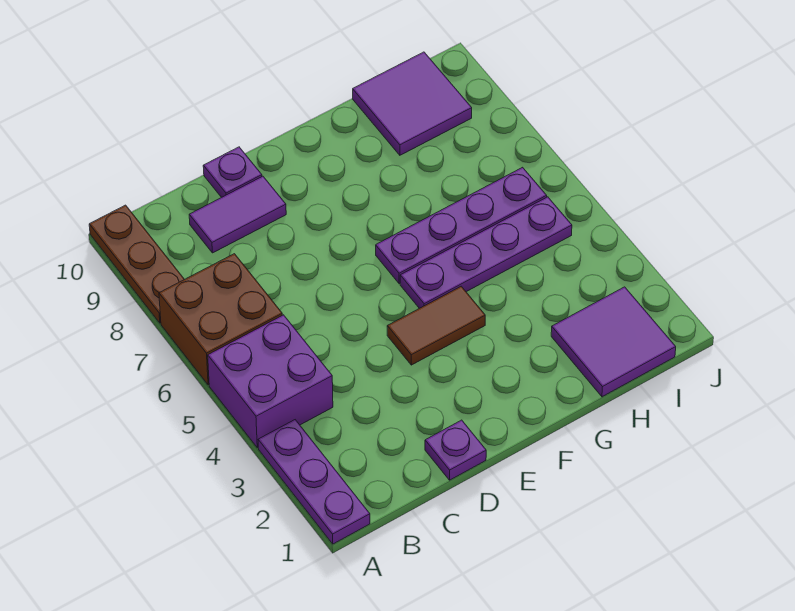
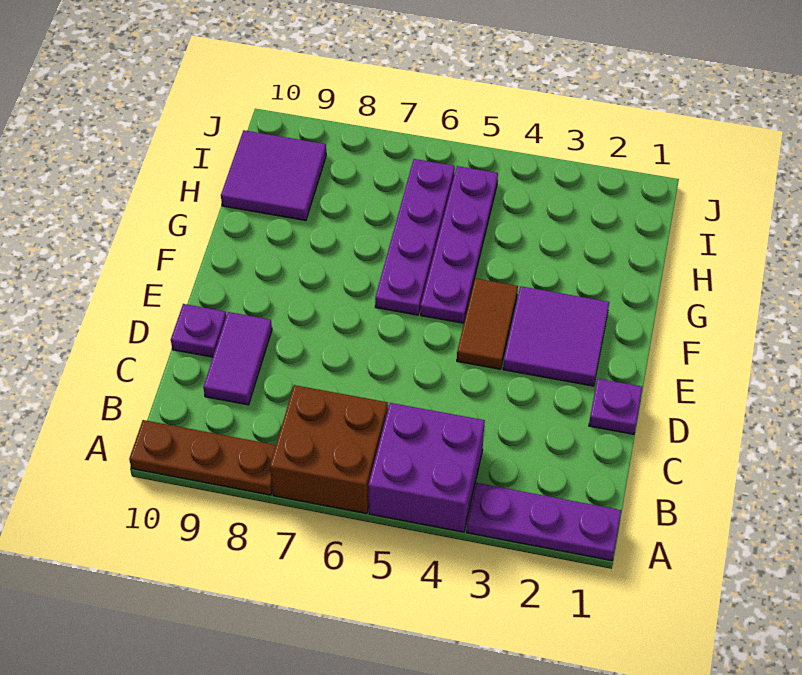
purple 2x2 tile [551,287,676,397] -> purple 2x2 tile moved to [503,286,609,386]

